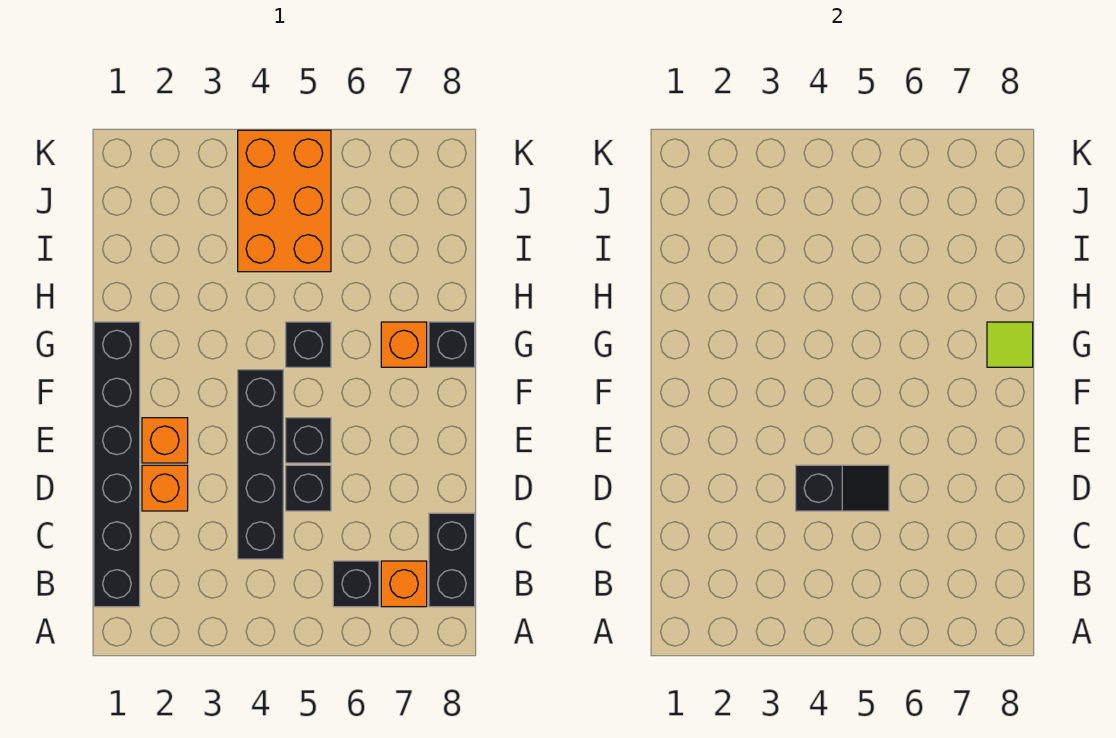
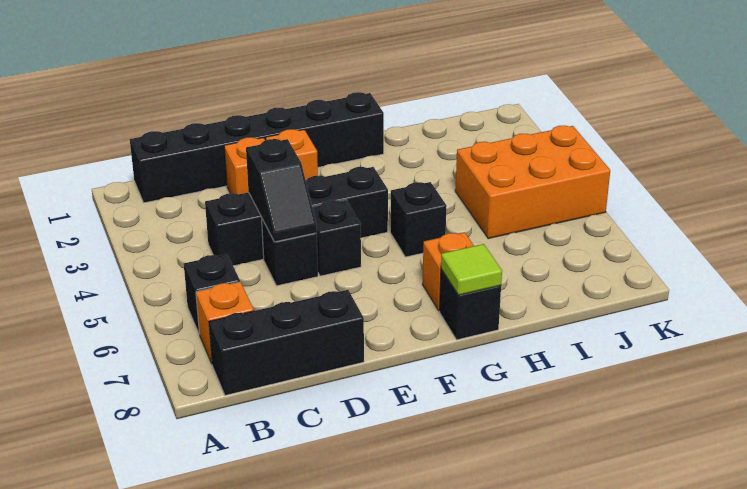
black 1x2 brick [429,513,475,607] -> black 1x3 brick [209,290,364,395]

